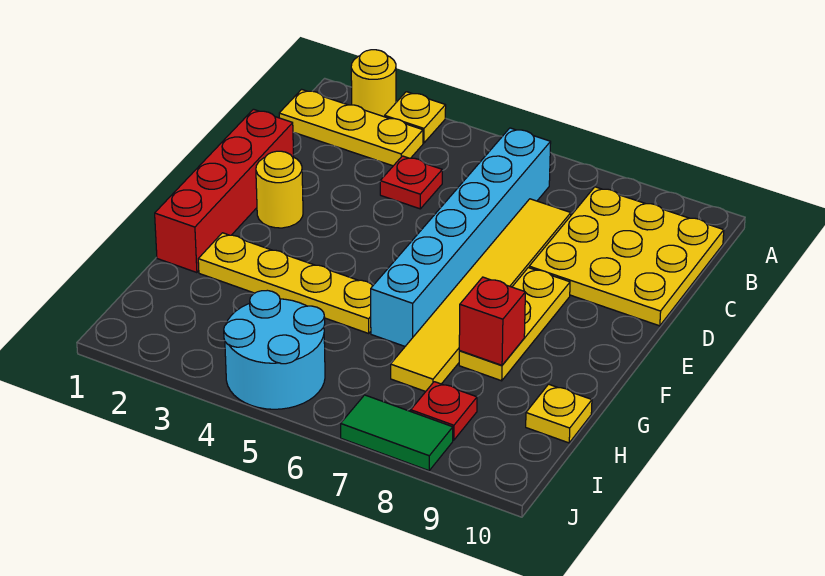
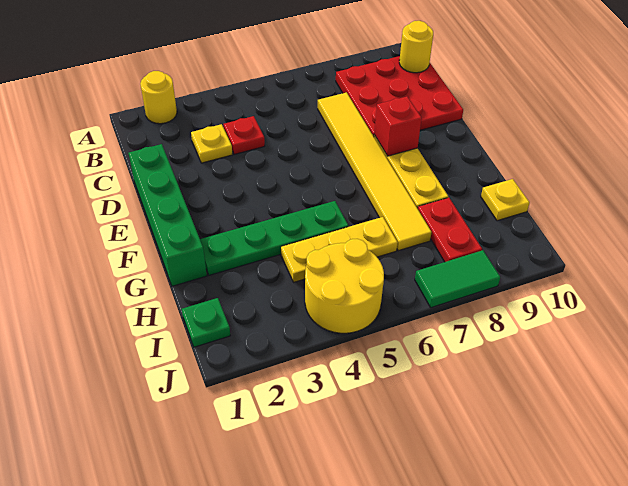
yellow 1x1 plate [385,92,446,143] -> yellow 1x1 plate moved to [191,124,233,163]
yellow 1x3 plate [279,89,423,166] -> yellow 1x3 plate moved to [281,217,398,282]
cyan 1x6 brick [371,128,551,346] -> none
yellow 3x3 plate [529,187,724,326] -> red 3x3 plate [336,56,463,136]
red 1x4 brick [155,109,294,273] -> green 1x4 brick [128,144,207,286]
yellow 1x1 round brick [256,151,303,228] -> yellow 1x1 round brick moved to [399,21,433,73]
yellow 1x4 plate [198,233,373,333] -> green 1x4 plate [200,201,348,275]
red 1x1 brick [459,277,525,365] -> red 1x1 brick moved to [374,96,422,156]
none -> green 1x1 plate [182,298,230,347]
cyan 2x2 round brick [224,290,325,409] -> yellow 2x2 round brick [305,239,384,333]
red 1x1 plate [411,382,477,440] -> red 1x2 plate [418,198,482,262]

